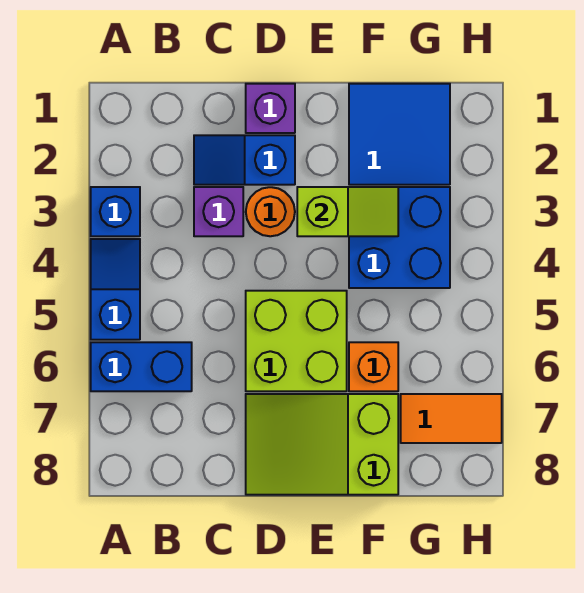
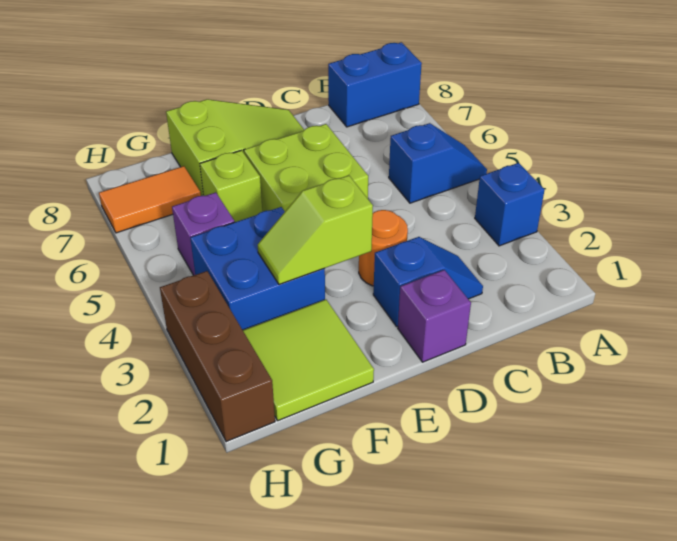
blue 1x2 slope [91,239,140,340] -> blue 1x2 slope turned to [389,123,487,203]
blue 1x2 brick [91,342,192,391] -> blue 1x2 brick moved to [328,42,422,127]
purple 1x1 brick [194,187,243,236] -> purple 1x1 brick moved to [172,192,234,275]
blue 2x2 tile [349,84,450,185] -> lime 2x2 tile [243,299,374,421]
orange 1x1 brick [349,342,398,391] -> lime 1x1 brick [200,150,262,222]
none -> brown 1x3 brick [160,271,275,442]

